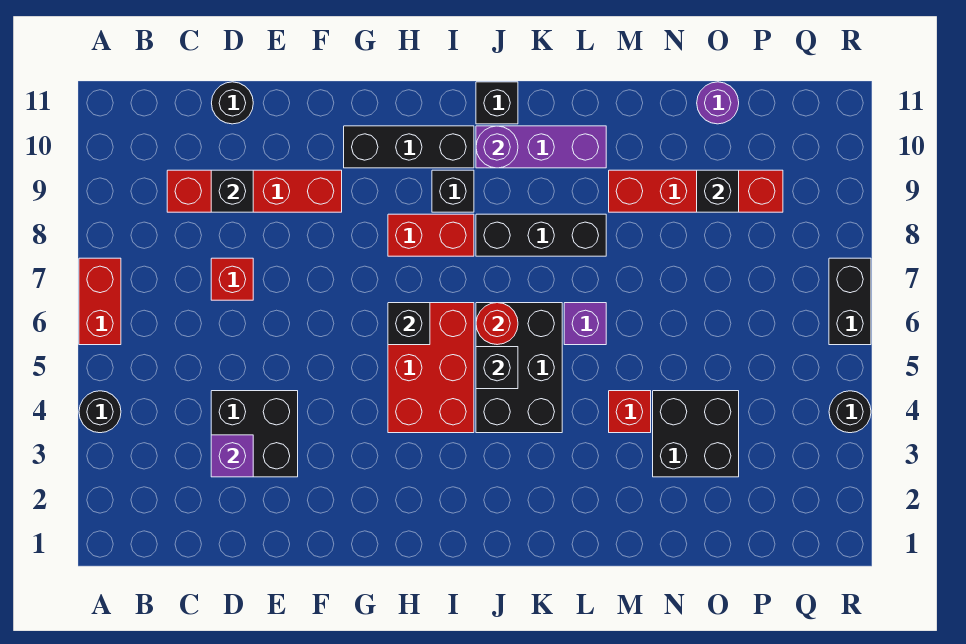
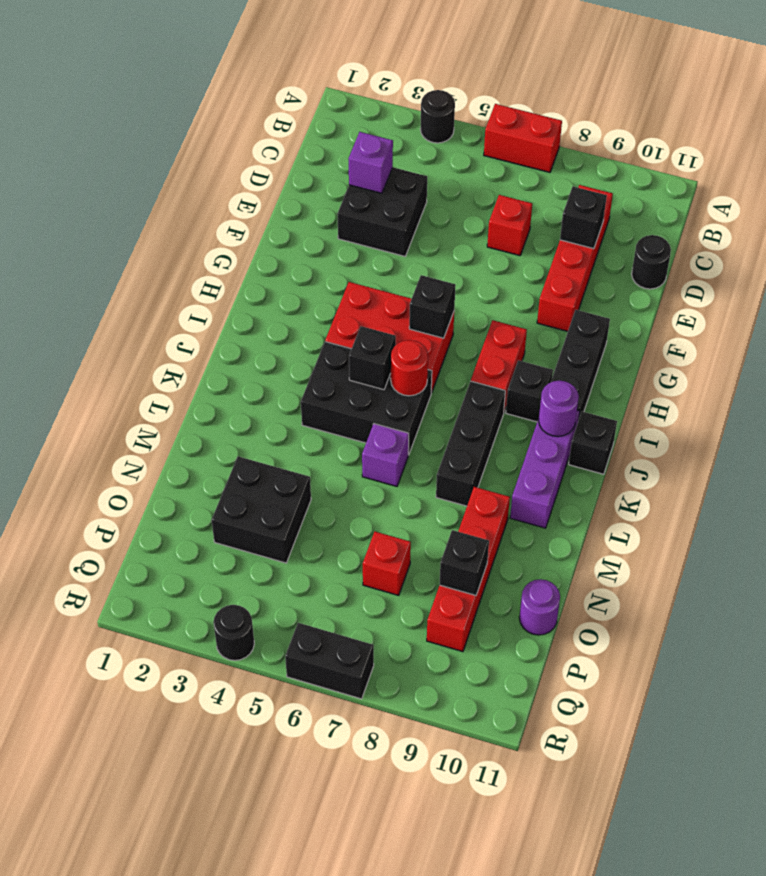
red 1x1 brick [609,391,651,433] -> red 1x1 brick moved to [363,532,411,595]

